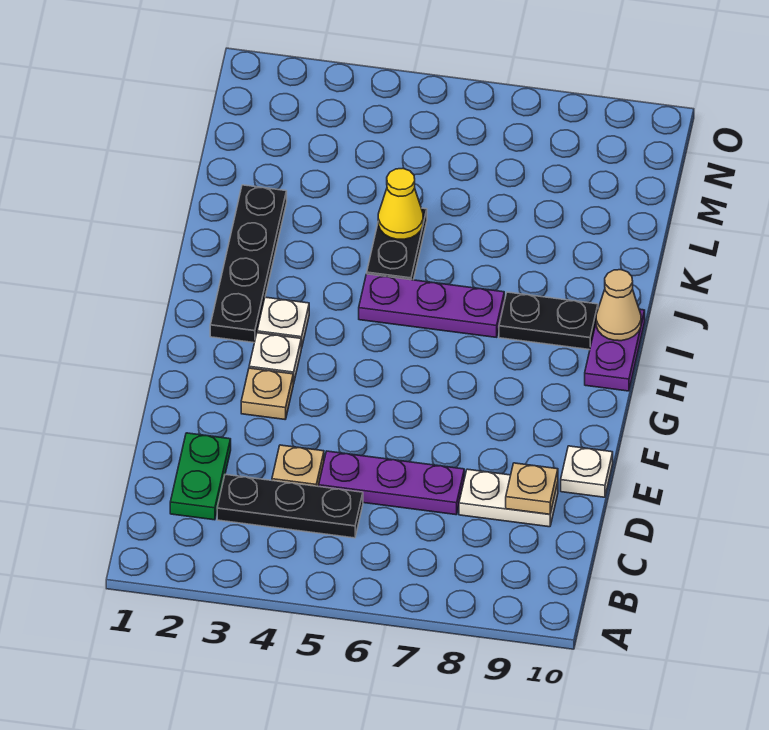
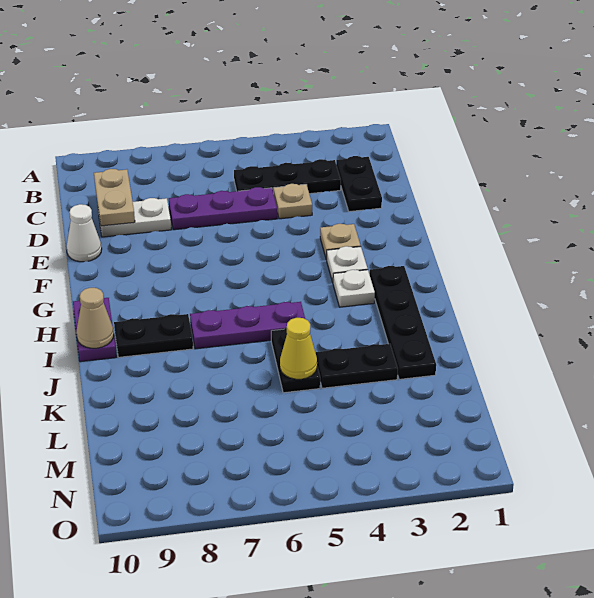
green 1x2 plate [170,433,231,520] -> black 1x2 plate [336,156,382,212]
tan 1x1 plate [506,463,558,514] -> tan 1x2 plate [94,169,135,226]
white 1x1 plate [561,446,613,497] -> white 1x1 cone [67,204,102,262]
none -> black 1x2 plate [316,344,398,388]

